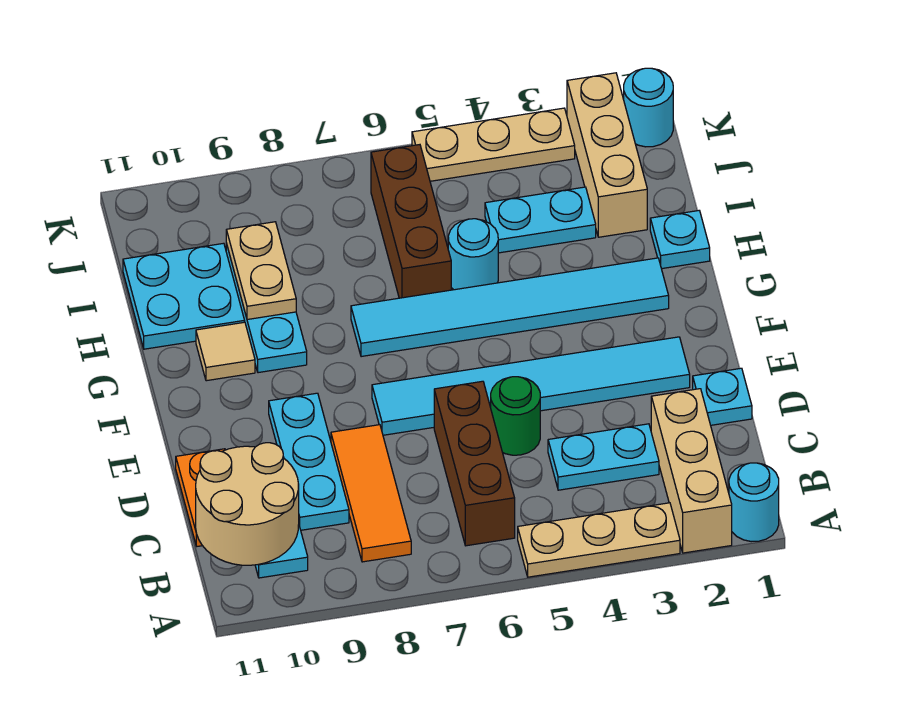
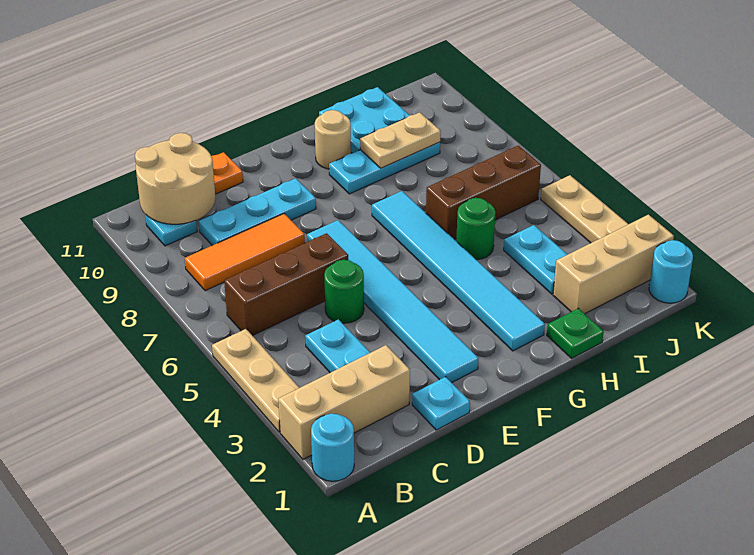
tan 1x1 tile [196,322,255,381] -> tan 1x1 round brick [315,110,351,169]
cyan 1x1 plate [650,211,710,269] -> green 1x1 plate [547,308,604,358]
cyan 1x1 round brick [448,219,498,290] -> green 1x1 round brick [456,198,496,259]

